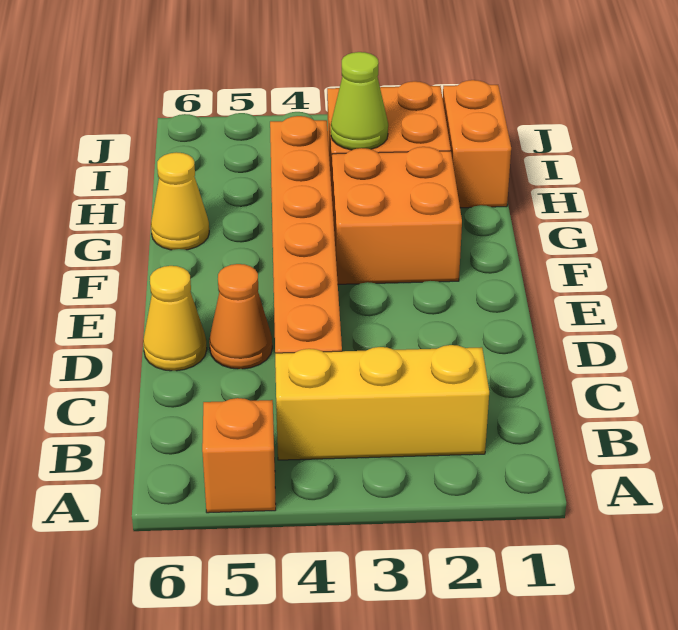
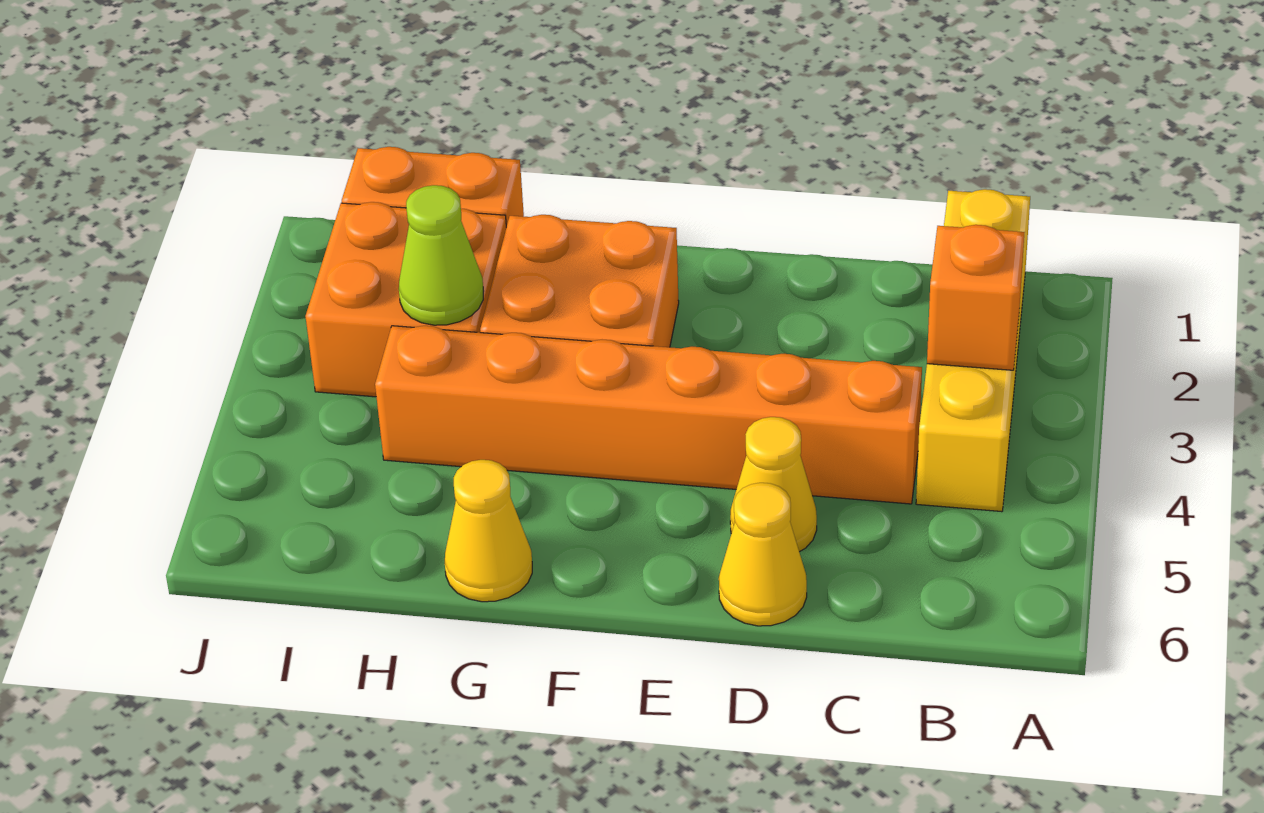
orange 1x1 brick [202,398,276,513] -> orange 1x1 brick moved to [927,225,1024,370]
yellow 1x3 brick [275,345,489,460] -> yellow 1x4 brick [916,189,1030,512]
orange 1x1 cone [209,264,272,369] -> yellow 1x1 cone [730,417,817,552]

